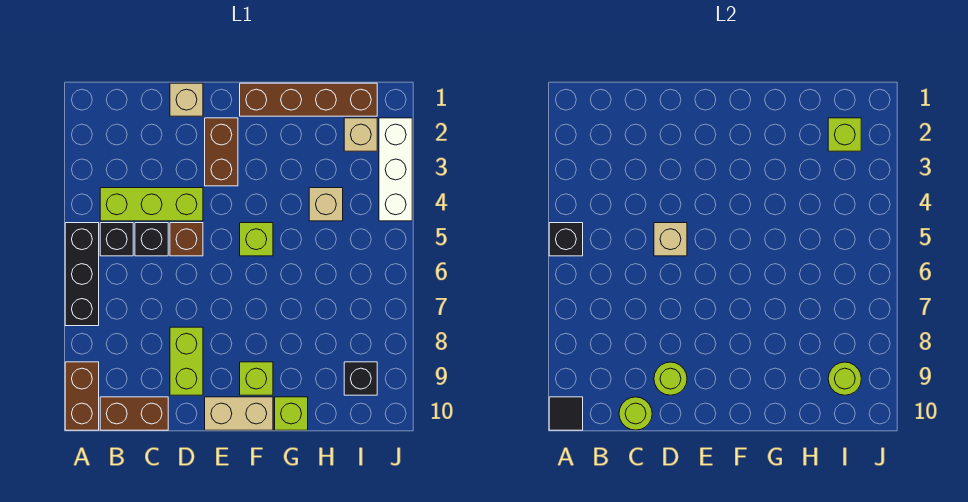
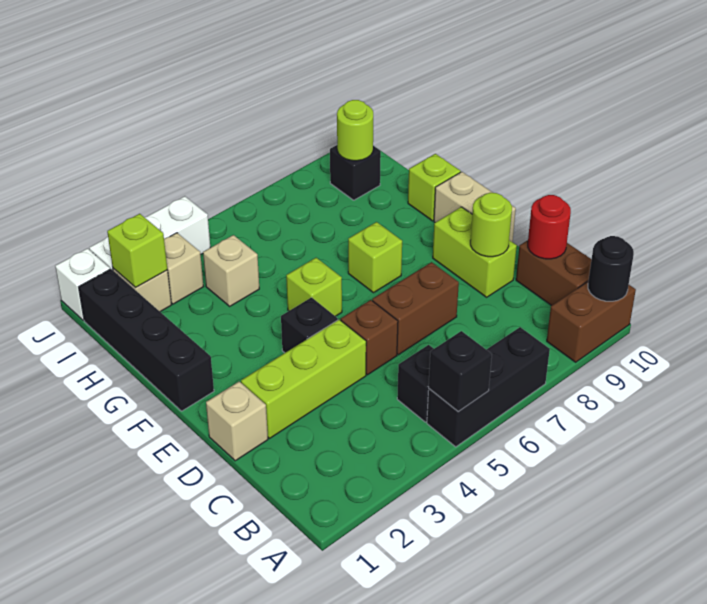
black 1x1 tile [549,397,583,430] -> black 1x1 round brick [588,236,634,301]
lime 1x3 brick [100,188,203,221] -> lime 1x3 brick turned to [241,320,366,438]
black 1x1 brick [135,223,168,256] -> black 1x1 brick moved to [281,297,338,353]
lime 1x1 round brick [619,397,652,430] -> red 1x1 round brick [528,195,571,259]
tan 1x1 brick [654,223,687,256] -> tan 1x1 brick moved to [164,233,203,304]
lime 1x2 brick [170,327,203,395] -> lime 1x2 brick turned to [433,207,517,297]
brown 1x2 brick [205,118,238,186] -> brown 1x2 brick moved to [372,262,459,355]
brown 1x4 brick [240,83,377,116] -> black 1x4 brick [79,269,214,411]
lime 1x1 brick [240,362,273,395] -> lime 1x1 brick moved to [348,222,402,293]
none -> white 1x1 brick [55,248,110,320]

